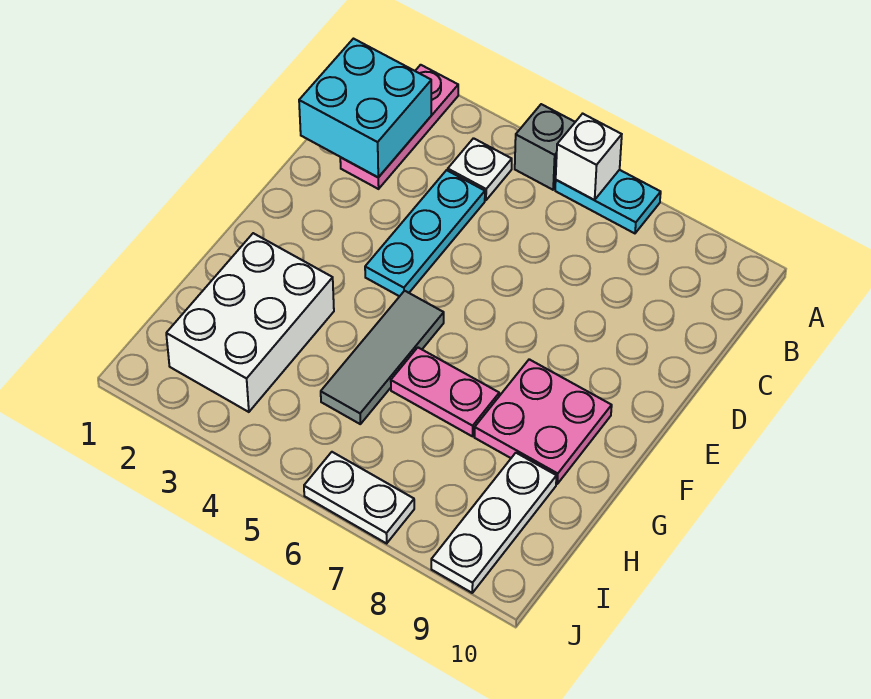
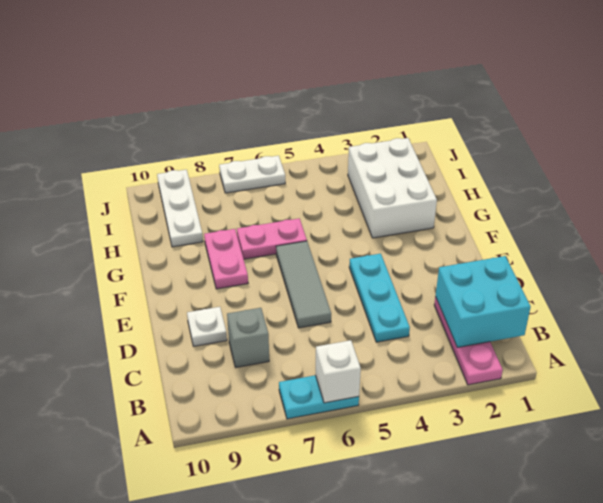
grey 1x1 brick [515,104,575,190] -> grey 1x1 brick moved to [227,308,269,367]
white 1x1 plate [448,138,512,200] -> white 1x1 plate moved to [187,307,227,346]
grey 1x3 tile [321,291,444,424] -> grey 1x3 tile moved to [276,241,331,328]
pink 2x2 plate [475,359,612,484] -> pink 1x2 plate [204,229,248,289]

